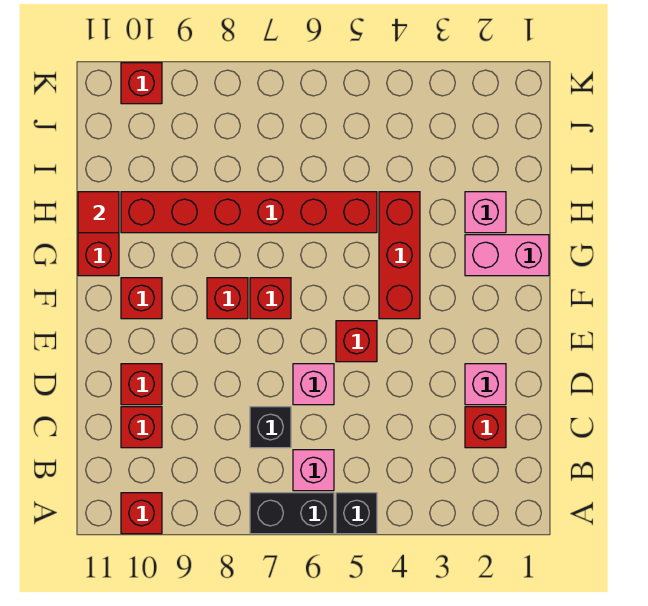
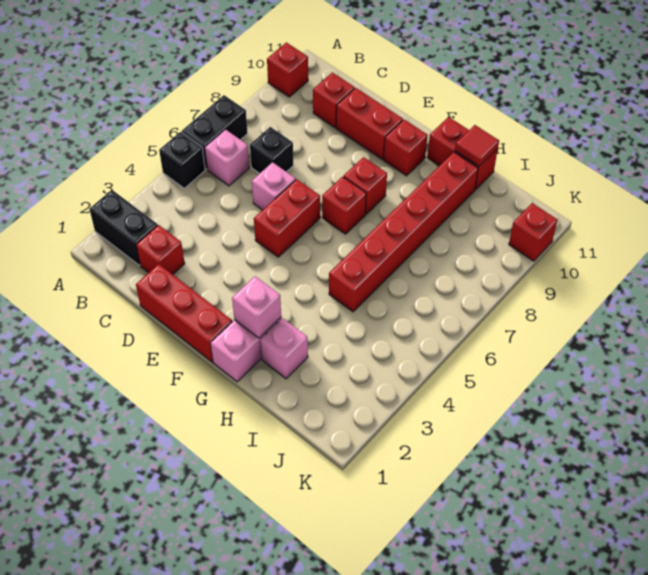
none -> black 1x2 brick [89,190,158,265]
pink 1x1 brick [465,364,506,405] -> pink 1x1 brick moved to [232,276,281,338]
red 1x1 brick [121,364,162,405] -> red 1x2 brick [336,88,403,159]
red 1x1 brick [336,321,377,362] -> red 1x2 brick [254,179,320,257]
red 1x3 brick [379,192,420,319] -> red 1x3 brick moved to [136,264,232,362]

